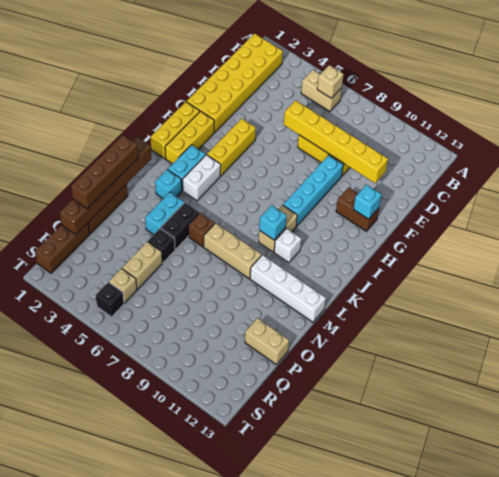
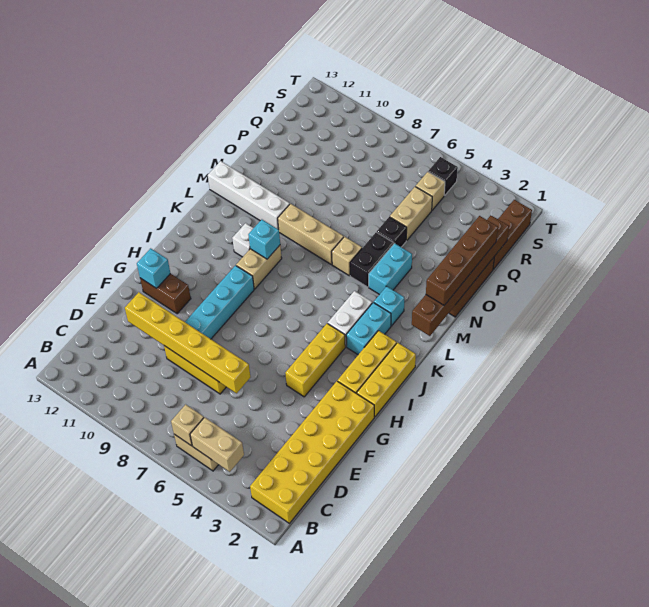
brown 1x1 brick [188,213,215,247] -> tan 1x1 brick [332,237,362,276]
tan 1x2 brick [245,318,289,364] -> tan 1x2 brick moved to [190,417,244,472]

